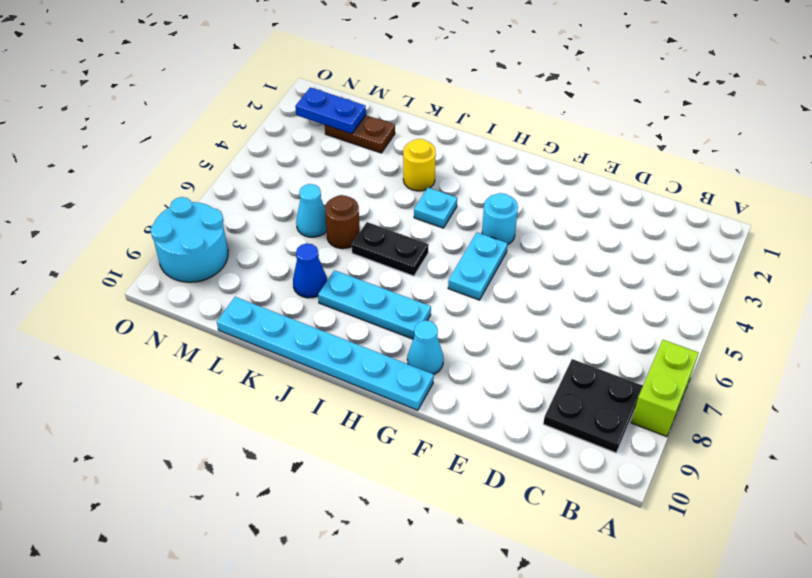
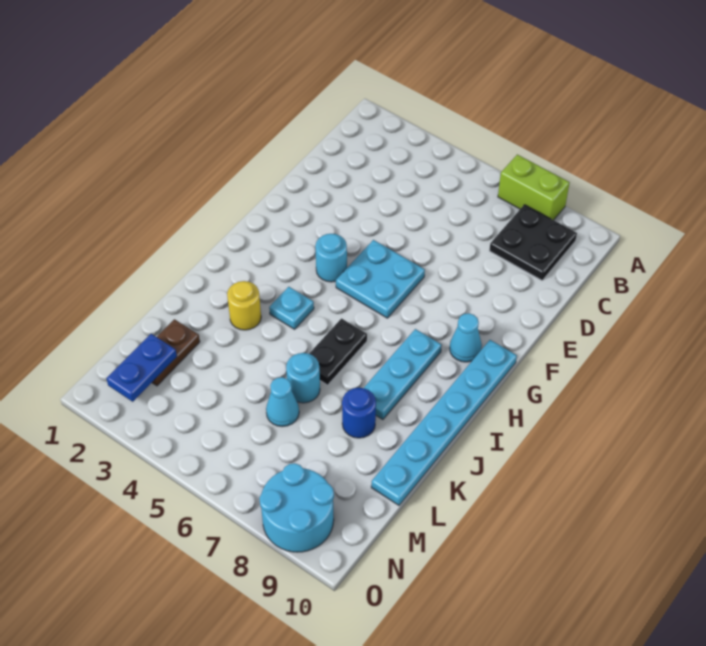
cyan 1x2 plate [448,232,508,300] -> cyan 2x2 plate [336,240,425,318]
brown 1x1 round brick [325,195,360,249] -> cyan 1x1 round brick [286,353,320,403]
blue 1x1 cone [293,243,327,298] -> blue 1x1 round brick [342,388,376,438]

